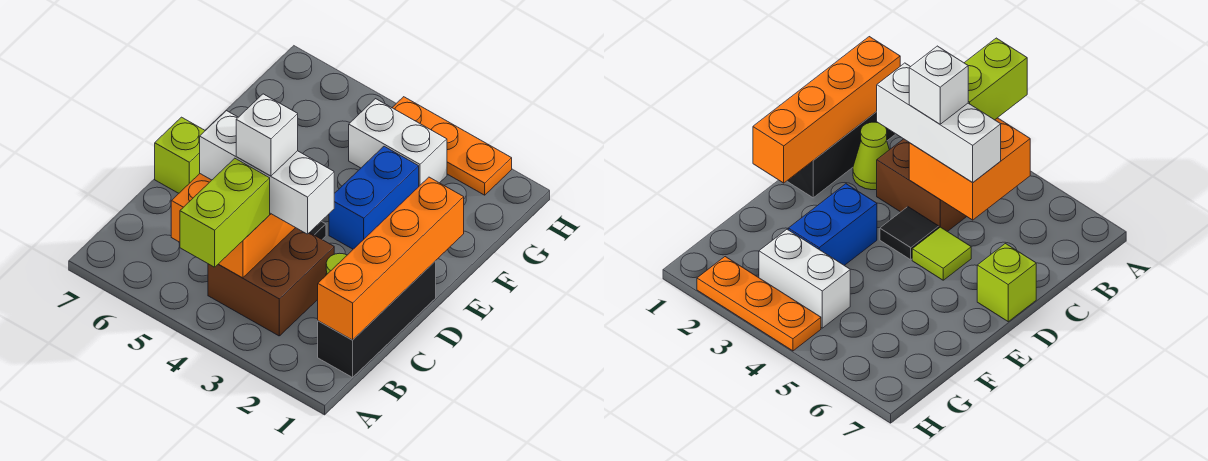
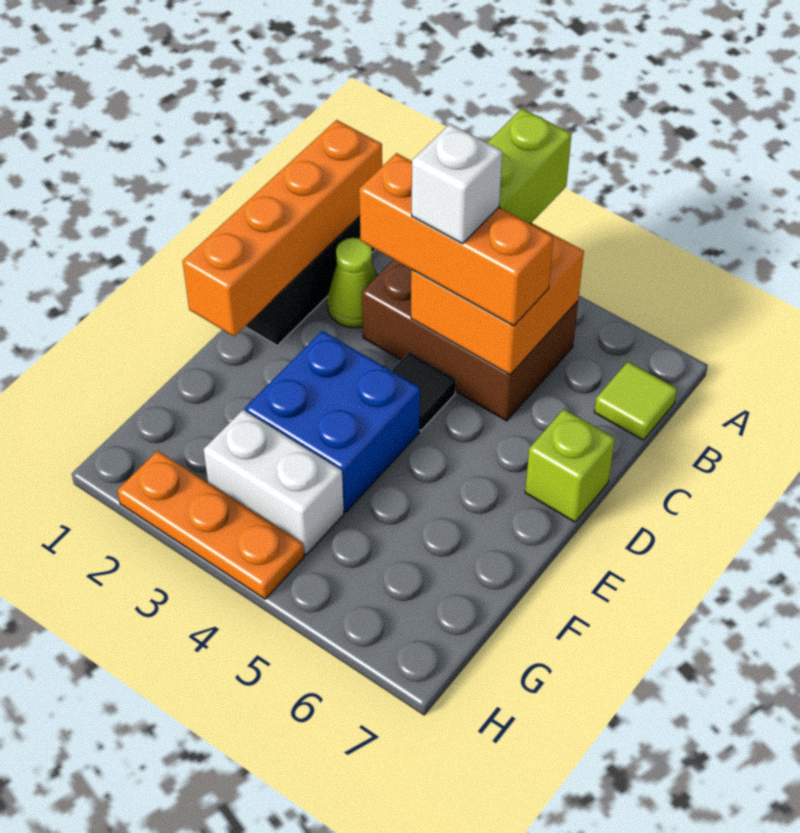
brown 2x2 brick [208,228,334,336] -> brown 2x3 brick [362,260,578,421]
white 1x3 brick [200,111,334,234] -> orange 1x3 brick [359,153,553,326]
lime 1x1 tile [912,227,971,280] -> lime 1x1 tile moved to [594,362,677,440]
blue 1x2 brick [329,146,419,249] -> blue 2x2 brick [245,331,420,512]

